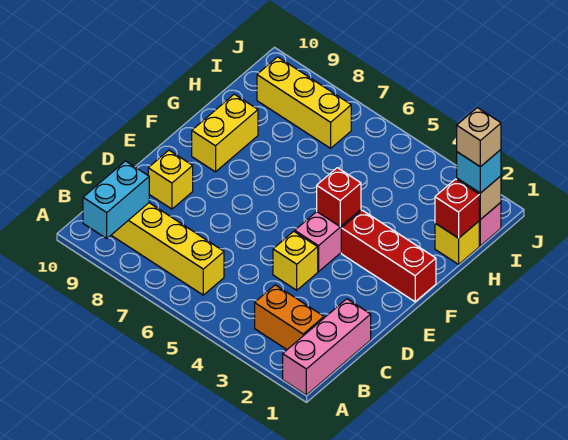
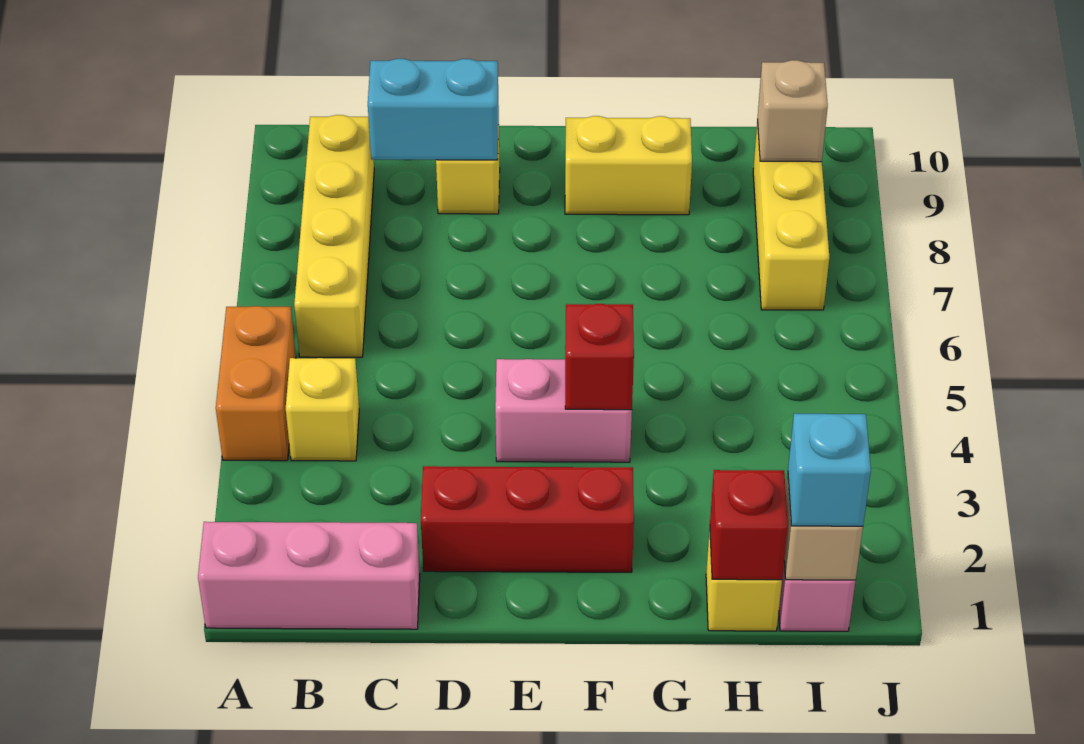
cyan 1x2 brick [83,161,149,238] -> cyan 1x2 brick moved to [368,59,499,160]
orange 1x2 brick [255,285,324,349] -> orange 1x2 brick moved to [216,306,296,461]
yellow 1x1 brick [273,231,318,290] -> yellow 1x1 brick moved to [286,358,359,461]
red 1x3 brick [341,210,436,302] -> red 1x3 brick turned to [421,466,634,572]
tan 1x1 brick [457,108,501,167] -> tan 1x1 brick moved to [758,60,828,162]

